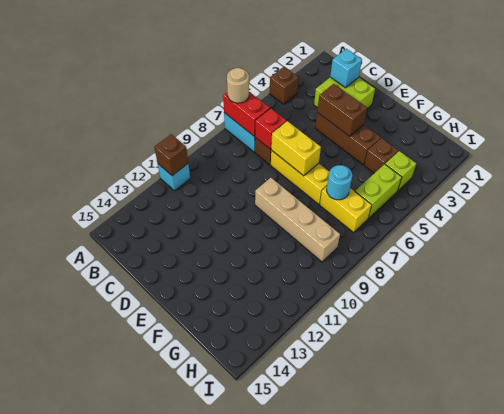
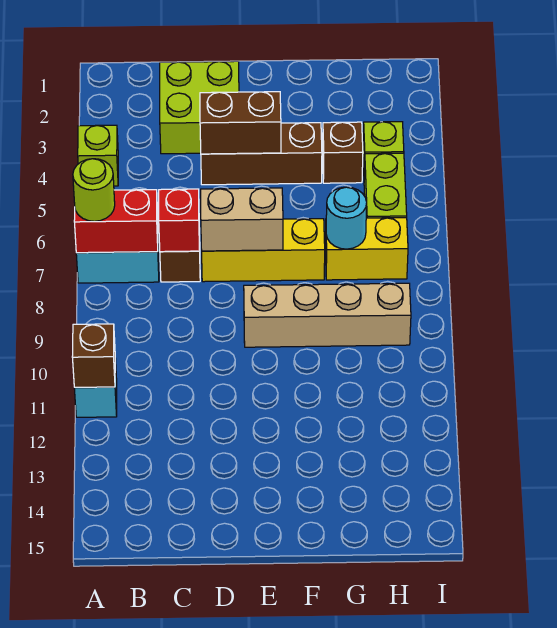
brown 1x1 brick [270,67,299,104] -> lime 1x1 brick [78,125,118,186]
tan 1x1 round brick [227,68,249,103] -> lime 1x1 round brick [73,159,115,221]
cyan 1x1 brick [330,49,362,88] -> none
yellow 1x2 brick [271,121,321,176] -> tan 1x2 brick [201,188,283,251]

